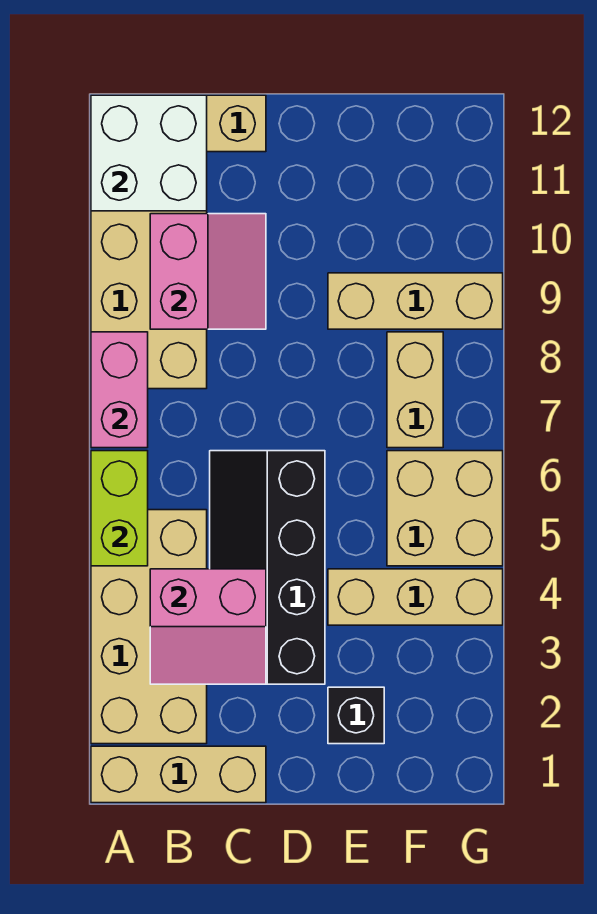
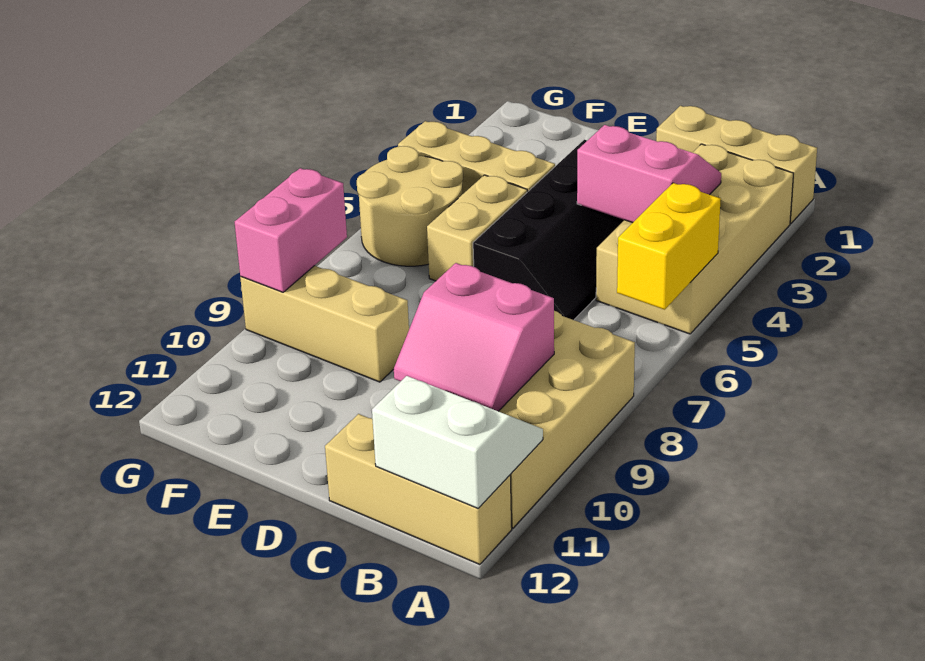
lime 1x2 brick [91,451,148,566] -> yellow 1x2 brick [617,183,721,310]
pink 1x2 brick [91,332,148,448] -> pink 1x2 brick moved to [235,168,347,292]
white 2x2 brick [91,95,207,211] -> white 2x2 slope [372,376,543,508]
pink 2x2 slope [150,214,266,329] -> pink 2x2 slope turned to [394,263,554,411]
black 1x1 brick [328,687,384,744] -> none
tan 2x2 brick [387,451,503,566] -> tan 2x2 round brick [357,146,463,266]
tan 1x2 brick [387,332,443,448] -> tan 1x2 brick moved to [427,175,527,281]

